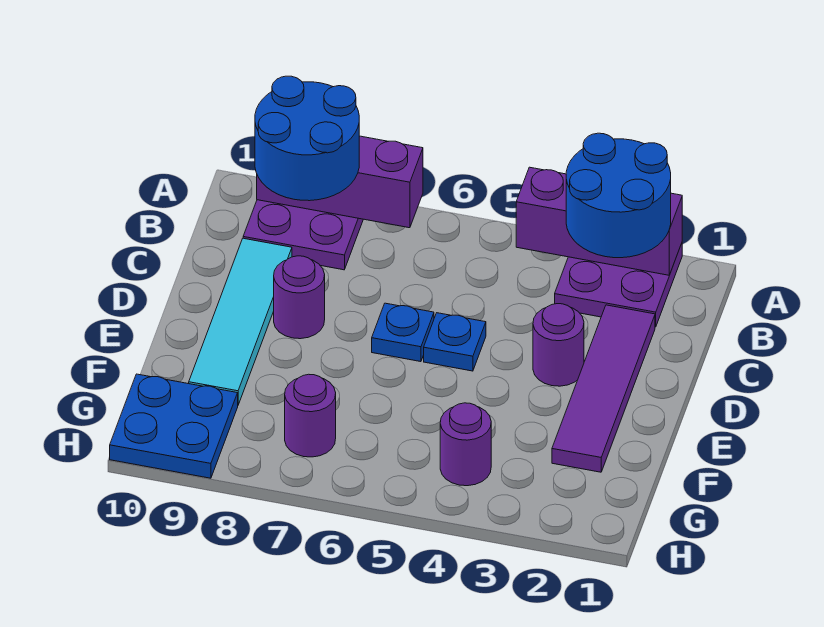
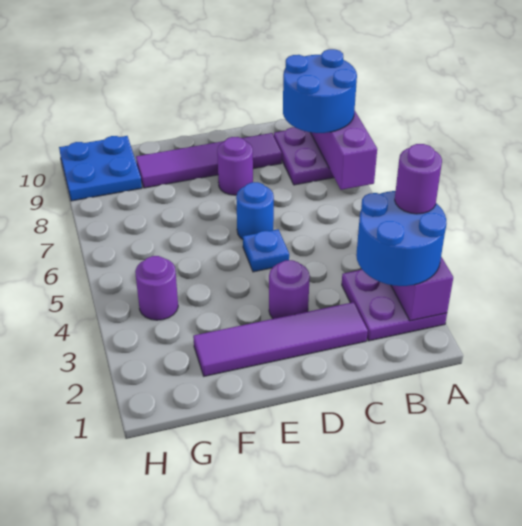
cyan 1x4 tile [189,238,292,405] -> purple 1x4 tile [136,133,282,188]
blue 1x1 plate [372,303,434,362] -> blue 1x1 round brick [236,182,274,239]
purple 1x1 round brick [285,374,336,457] -> purple 1x1 round brick moved to [395,144,442,214]

